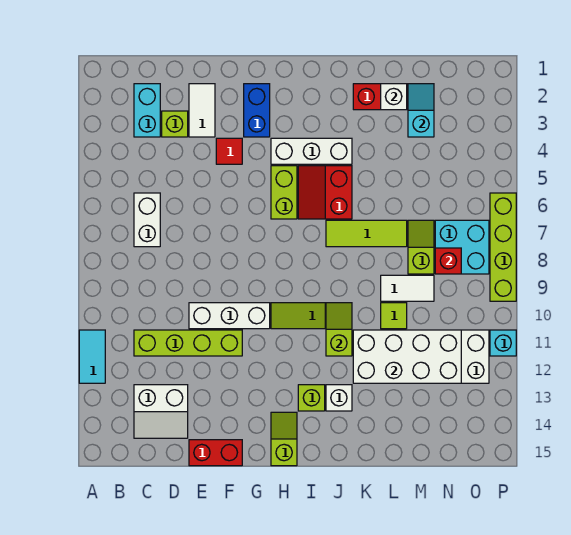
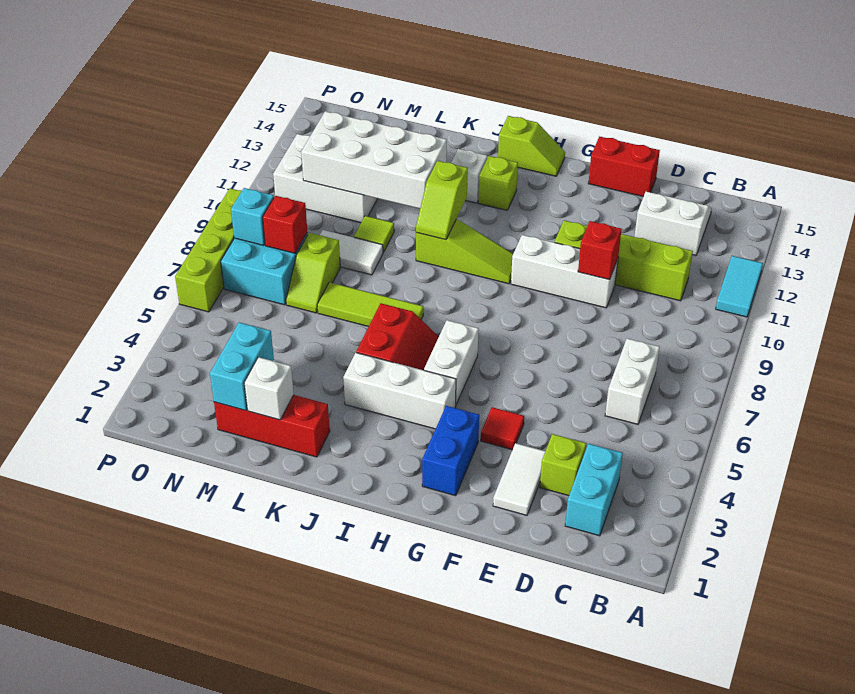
none -> red 1x1 brick [578,221,622,280]
lime 1x2 brick [271,166,297,219] -> white 1x2 brick [424,320,479,404]
lime 1x2 slope [271,412,297,466] -> lime 1x2 slope turned to [498,116,565,176]
cyan 1x2 slope [408,84,434,137] -> cyan 1x2 brick [210,322,274,411]
cyan 1x1 brick [490,330,516,356] -> cyan 1x1 brick moved to [231,188,274,246]

